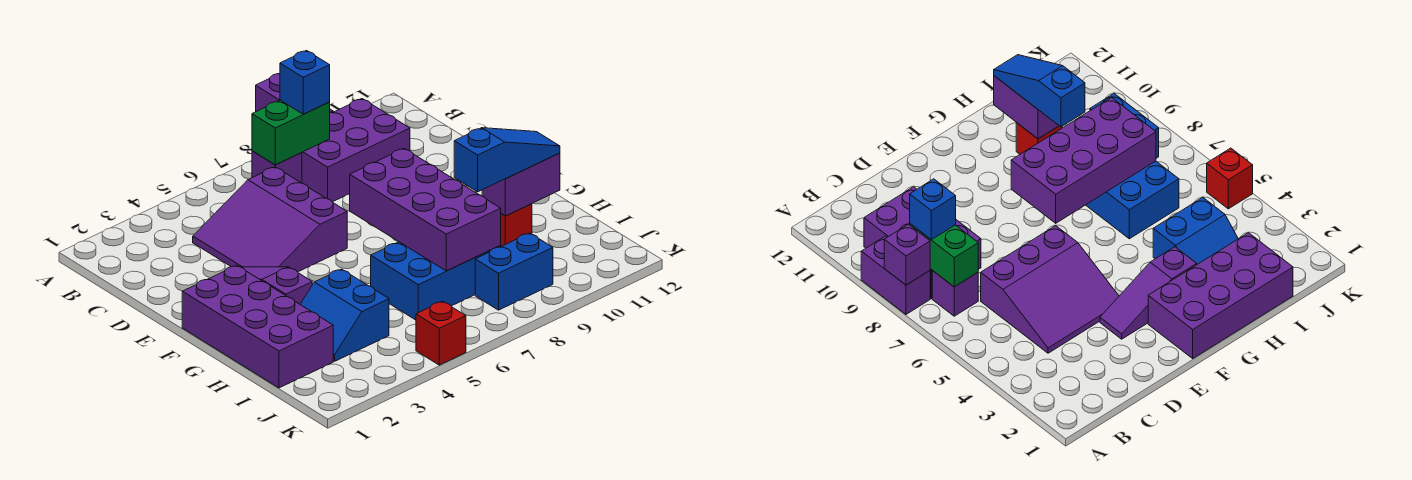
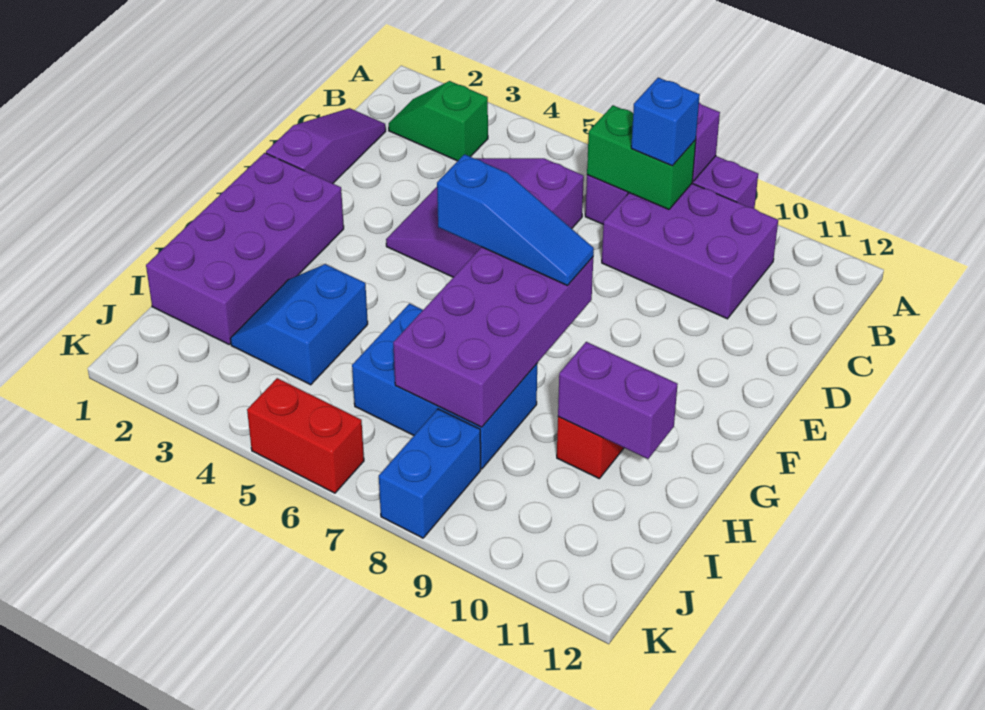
none -> green 1x2 slope [389,81,488,161]
purple 1x3 slope [241,267,312,304] -> purple 1x3 slope moved to [266,108,386,183]
blue 1x3 slope [454,128,560,192] -> blue 1x3 slope moved to [437,154,594,286]
blue 1x2 brick [475,233,553,310] -> blue 1x2 brick turned to [379,409,481,538]
red 1x1 brick [416,301,466,365] -> red 1x2 brick [247,378,364,493]

